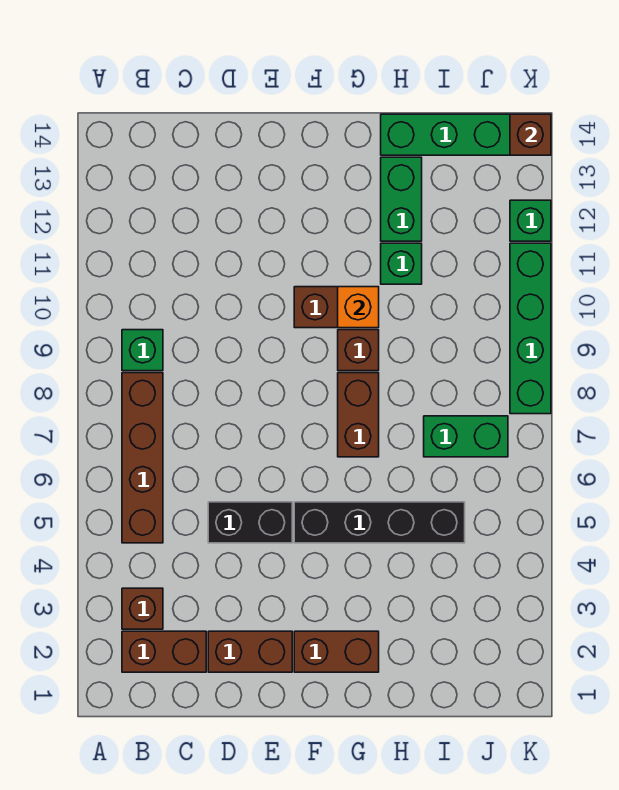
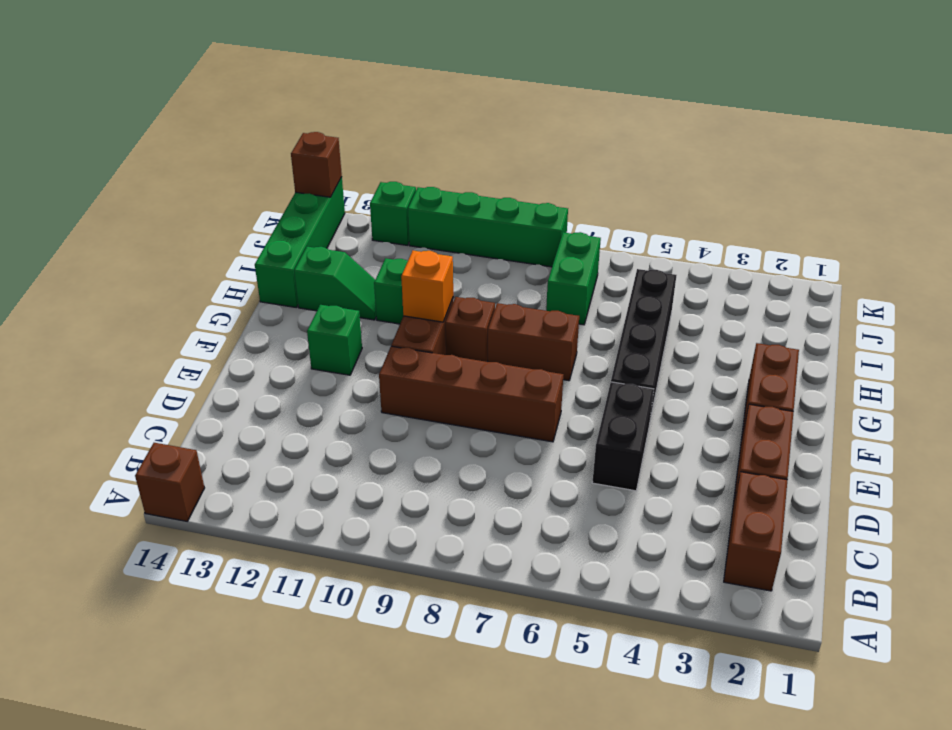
brown 1x1 brick [122,588,163,629] -> brown 1x1 brick moved to [135,443,204,521]
brown 1x4 brick [122,373,163,543] -> brown 1x4 brick moved to [379,346,563,442]
green 1x1 brick [122,330,163,371] -> green 1x1 brick moved to [307,305,362,375]
green 1x2 brick [381,157,422,241] -> green 1x2 slope [294,247,376,320]

